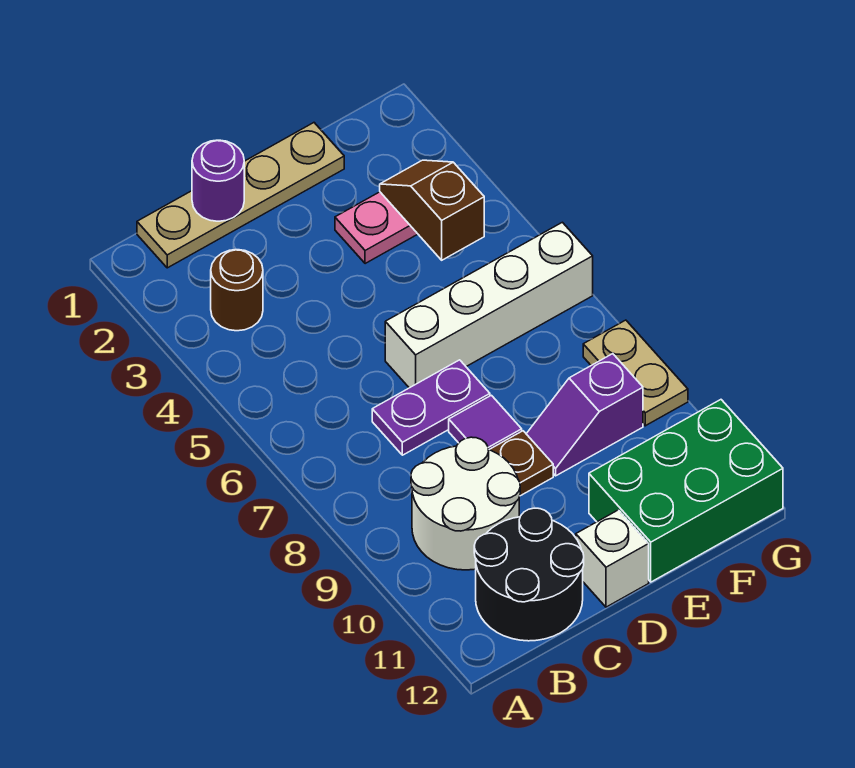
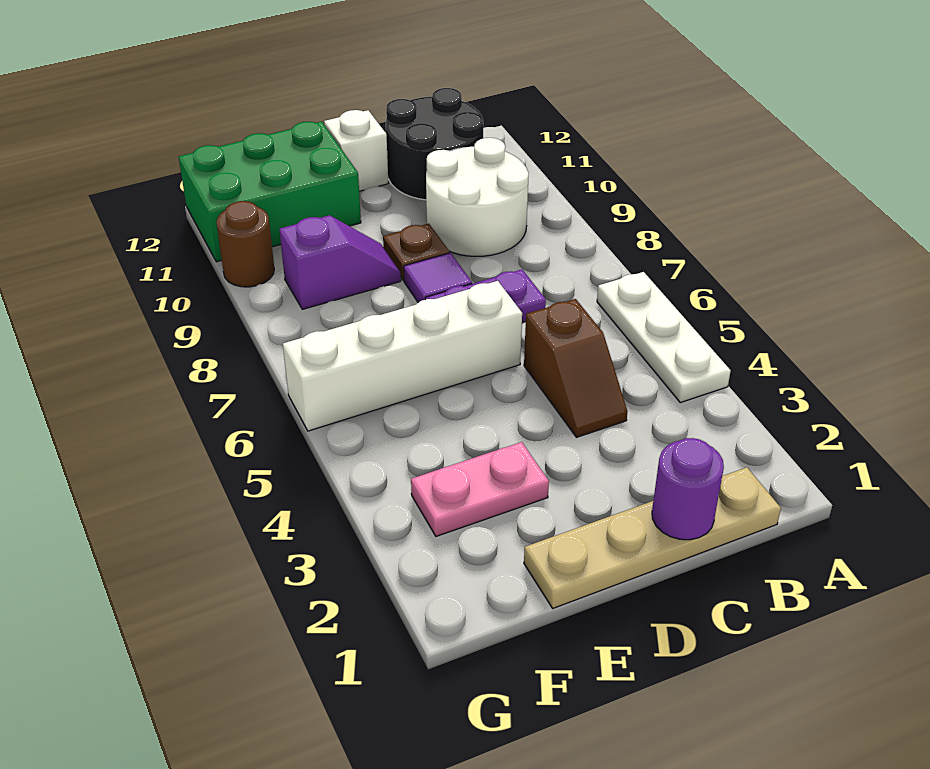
none -> white 1x3 plate [597,272,731,403]
brown 1x1 round brick [211,250,263,331] -> brown 1x1 round brick moved to [216,201,274,287]
brown 1x2 slope [380,160,484,260] -> brown 1x2 slope moved to [524,299,627,437]
tan 1x2 plate [583,320,688,426] -> none

